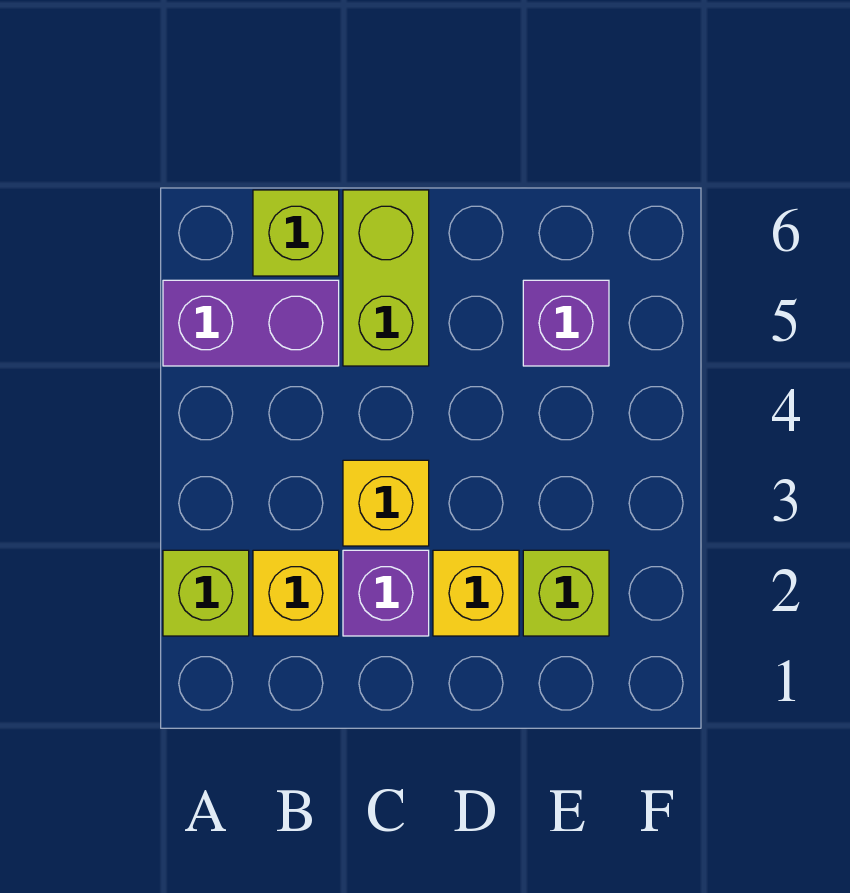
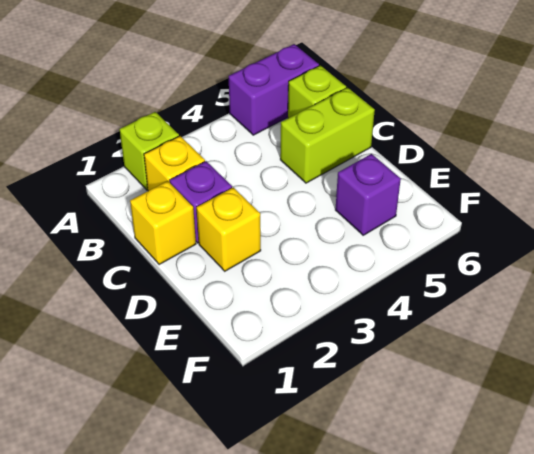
purple 1x2 brick [163,280,339,366] -> purple 1x2 brick turned to [229,44,319,135]
yellow 1x1 brick [343,460,429,546] -> yellow 1x1 brick moved to [130,181,196,265]
lime 1x1 brick [523,550,609,636] -> none

